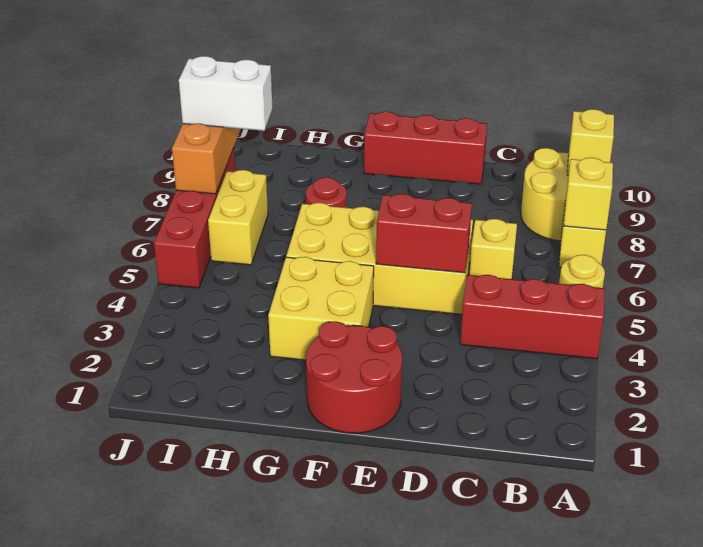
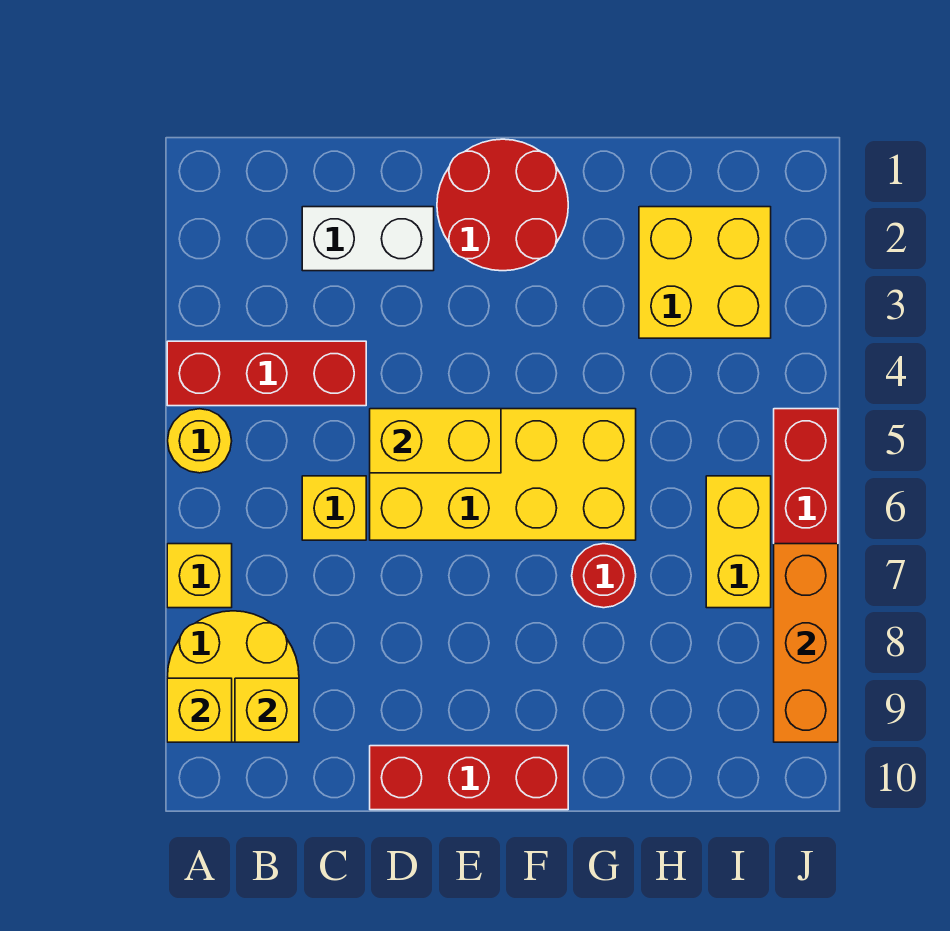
yellow 1x1 brick [564,158,613,230] -> yellow 1x1 brick moved to [235,678,299,742]
red 1x2 brick [376,194,472,273] -> yellow 1x2 brick [370,409,501,473]
yellow 2x2 brick [268,257,374,360] -> yellow 2x2 brick moved to [639,207,771,338]
white 1x2 brick [179,56,273,131] -> white 1x2 brick moved to [302,207,434,271]

